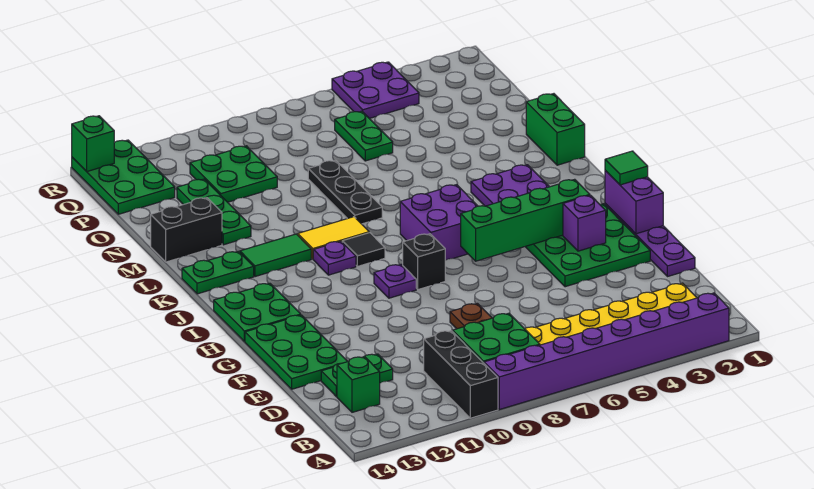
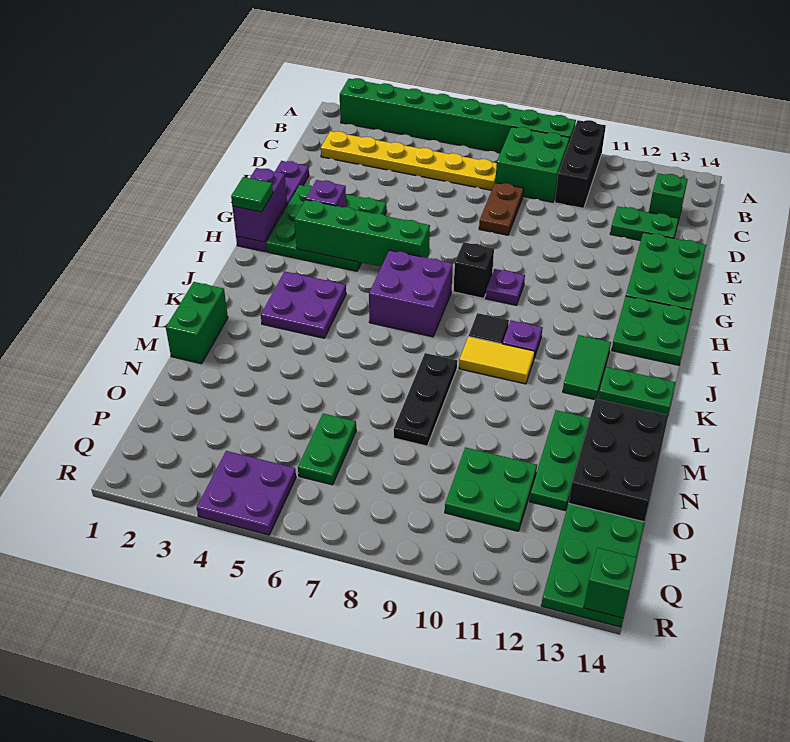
purple 1x8 brick [484,293,729,410] -> green 1x8 brick [340,78,576,153]
green 1x2 tile [240,234,311,277] -> green 1x2 tile turned to [563,335,611,400]
black 1x2 brick [151,198,222,262] -> black 2x3 brick [569,399,668,522]

